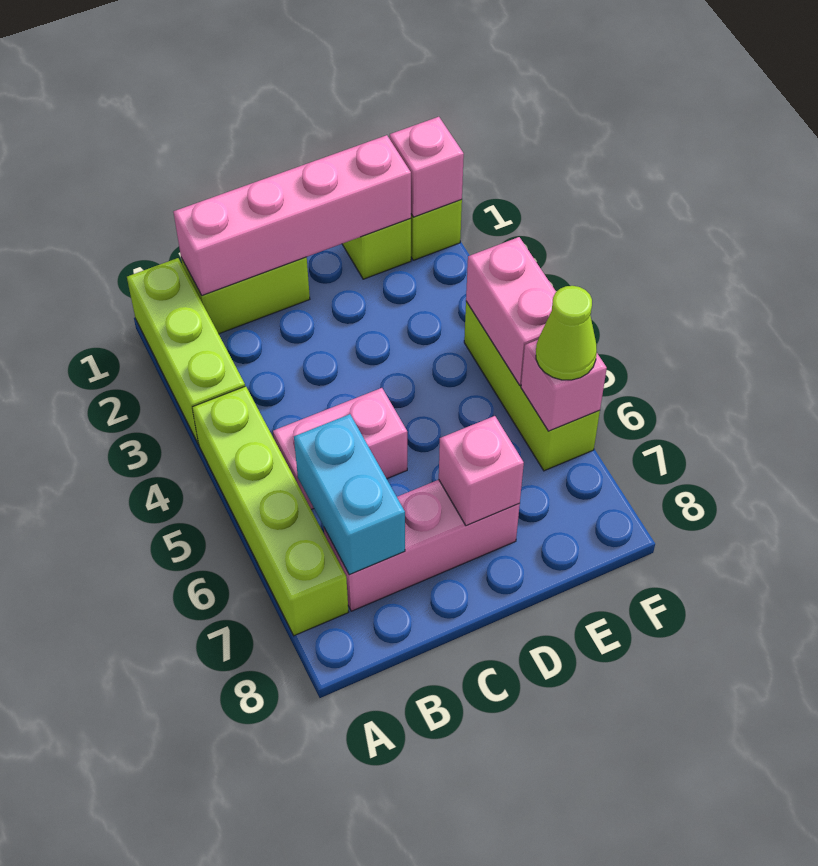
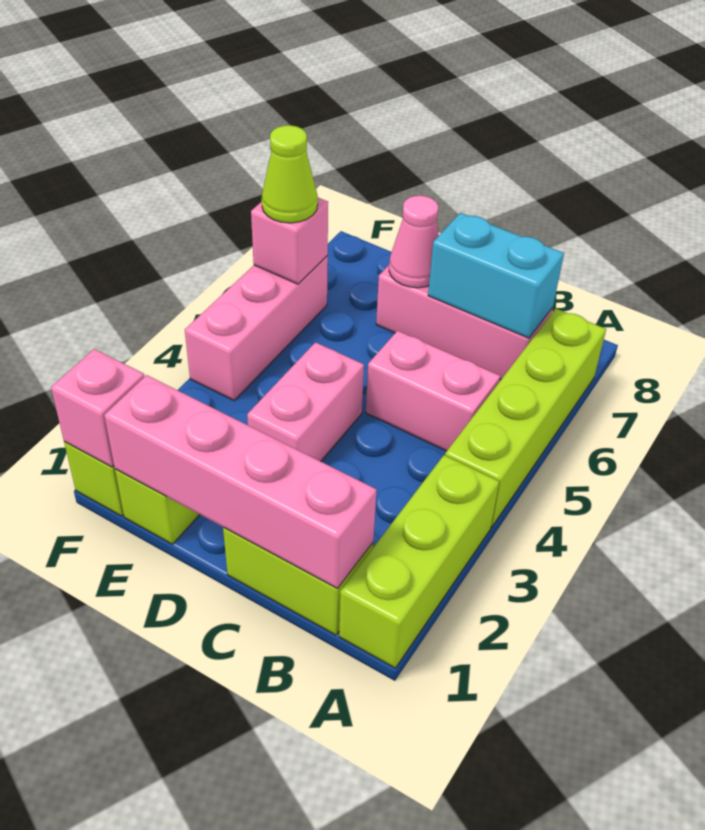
cyan 1x2 brick [294,414,405,575] -> cyan 1x2 brick turned to [428,213,564,338]
pink 1x1 brick [439,416,524,526] -> pink 1x1 cone [389,196,439,288]
lime 1x3 brick [464,302,600,471] -> pink 1x3 brick [185,256,328,400]
pink 1x2 brick [466,237,556,385] -> pink 1x2 brick moved to [247,342,364,461]

